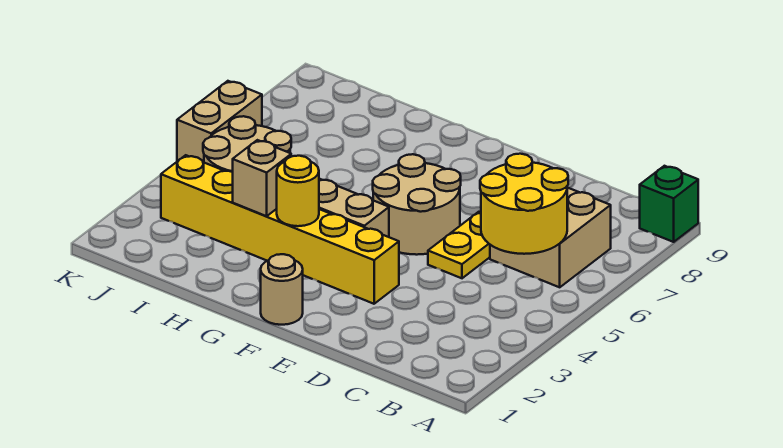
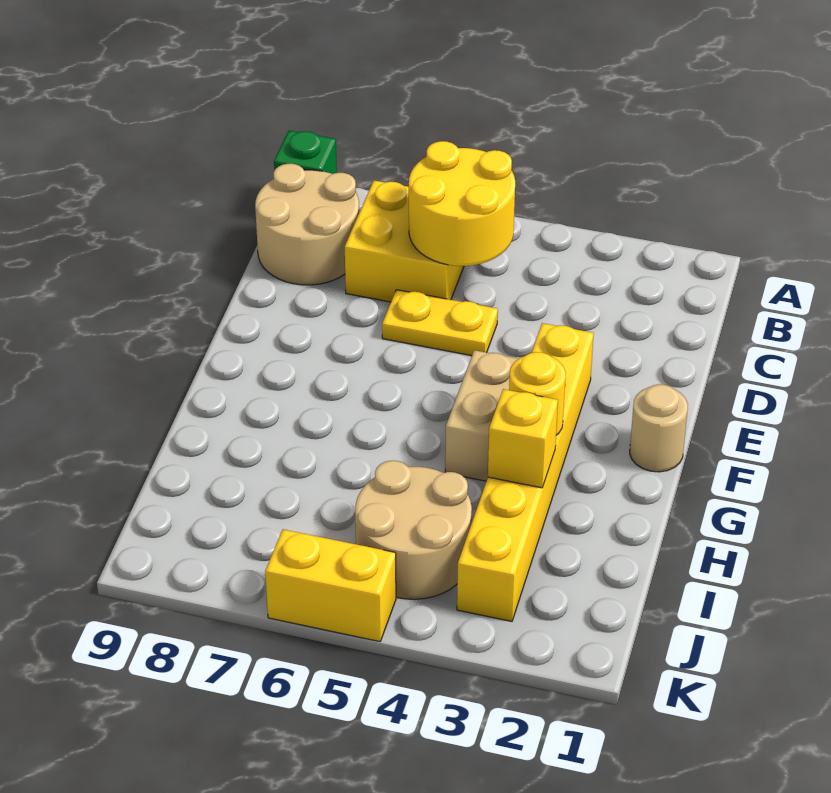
tan 2x2 brick [490,188,611,287] -> yellow 2x2 brick [345,181,464,302]
tan 2x2 round brick [373,154,461,255] -> tan 2x2 round brick moved to [255,164,359,285]
tan 1x1 brick [233,140,291,216] -> yellow 1x1 brick [488,389,558,488]
tan 1x2 brick [177,81,262,162] -> yellow 1x2 brick [265,529,396,642]

